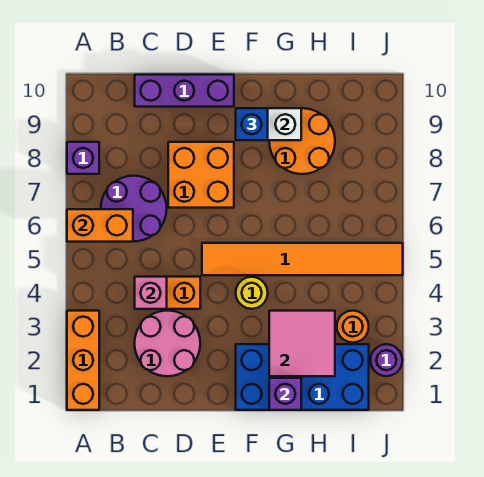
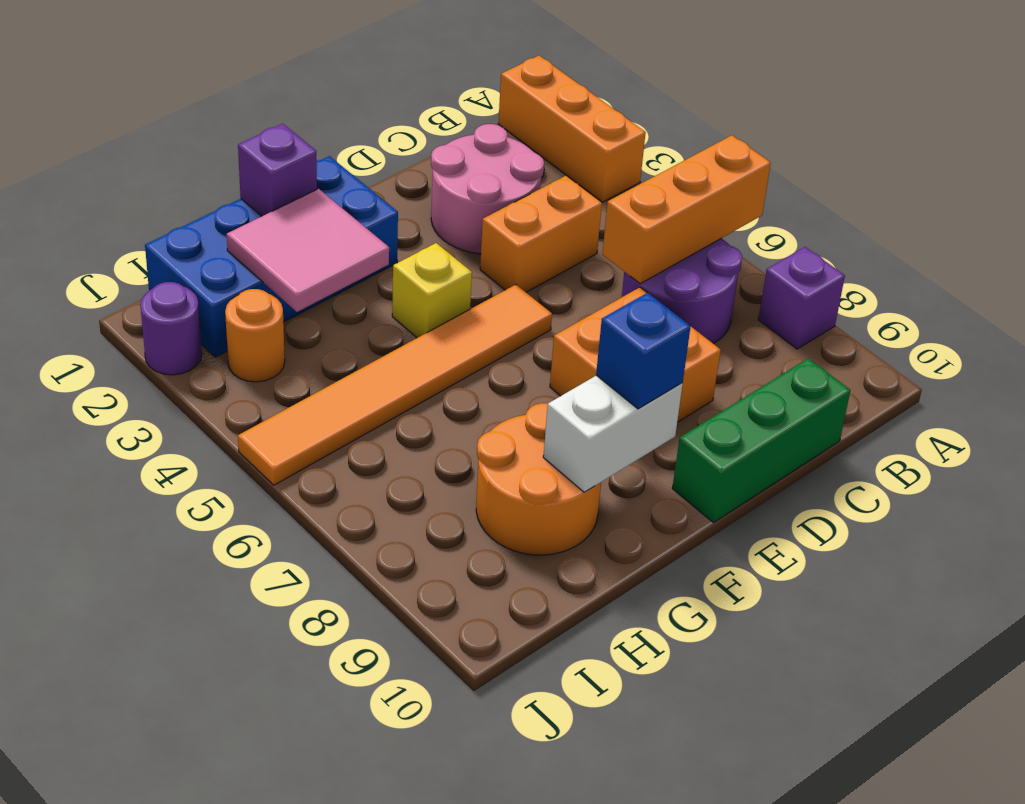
orange 1x2 brick [67,209,133,242] -> orange 1x3 brick [602,135,771,284]
pink 1x1 brick [135,277,167,309] -> none
purple 1x3 brick [135,75,234,107] -> green 1x3 brick [672,358,850,523]
yellow 1x1 round brick [236,277,268,309] -> yellow 1x1 brick [392,243,472,338]

